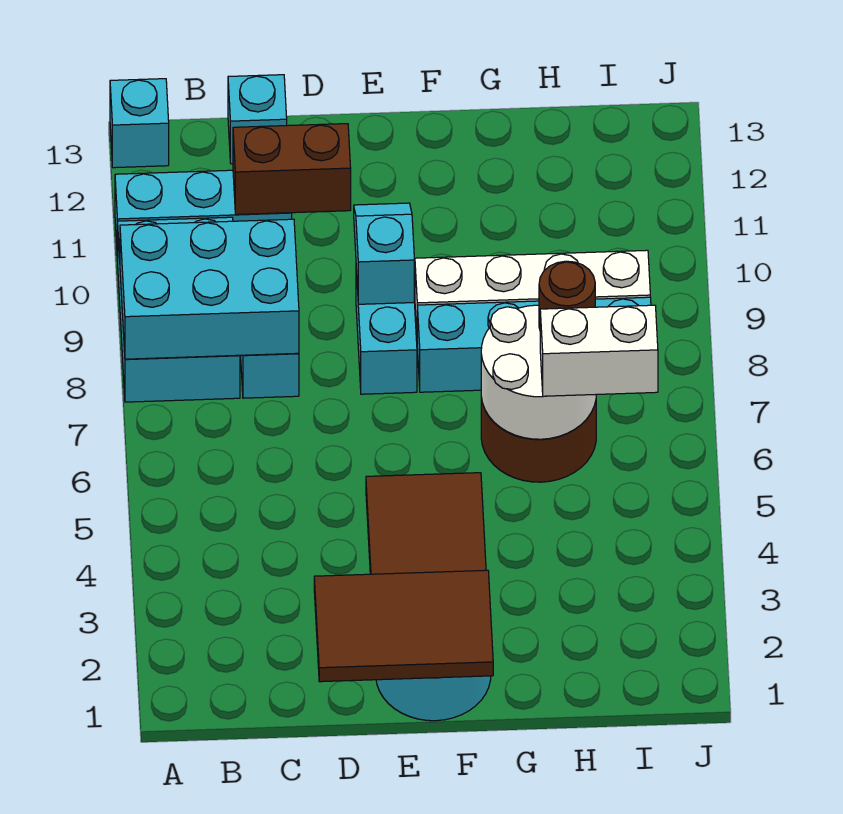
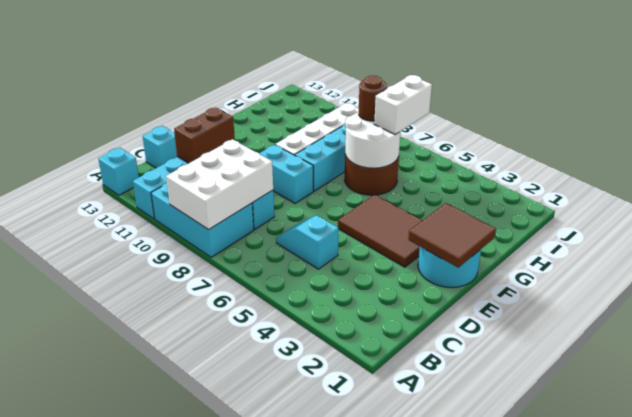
cyan 2x3 brick [120,219,299,359] -> white 2x3 brick [166,139,273,230]
brown 2x3 tile [314,570,493,682] -> brown 2x2 tile [408,203,496,268]
cyan 1x2 slope [354,203,414,304] -> cyan 1x2 slope moved to [276,215,339,269]

